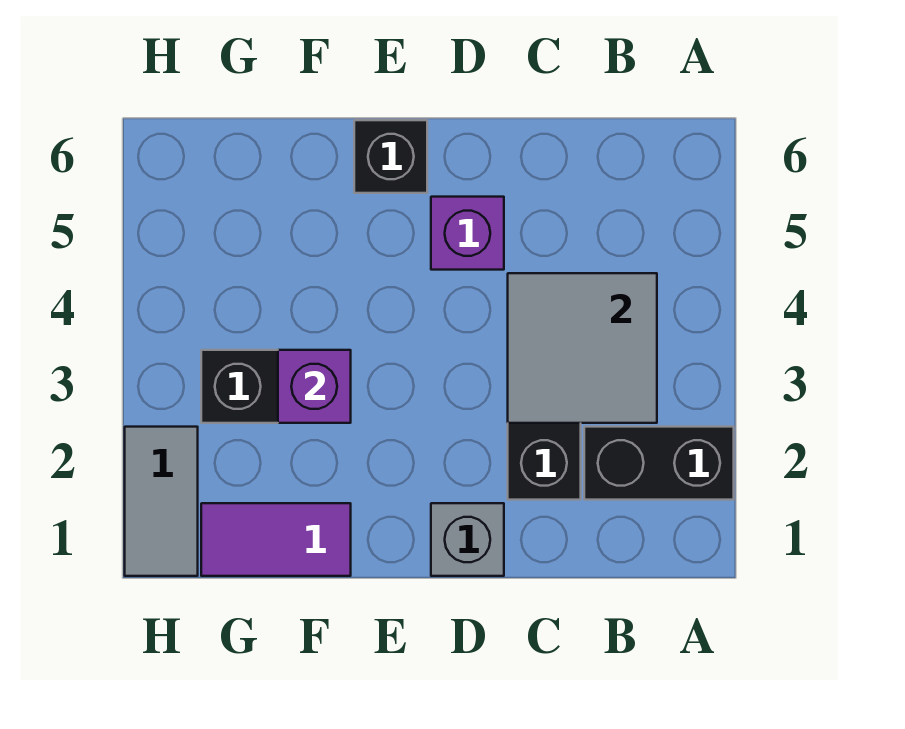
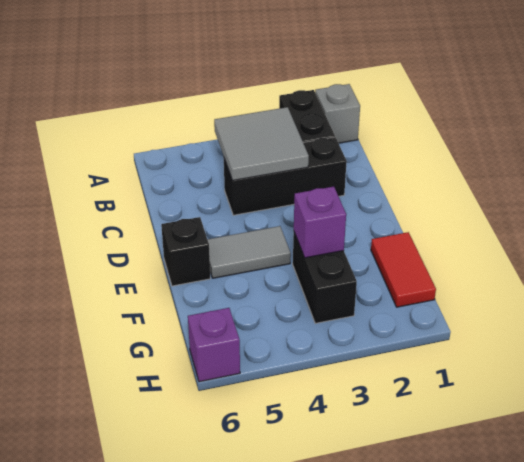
grey 1x1 brick [431,503,504,576] -> grey 1x1 brick moved to [315,84,360,143]
purple 1x1 brick [431,197,504,270] -> purple 1x1 brick moved to [188,308,240,382]
purple 1x2 tile [201,503,351,576] -> red 1x2 tile [371,232,436,307]
grey 1x2 tile [125,427,198,576] -> grey 1x2 tile moved to [208,226,291,278]

